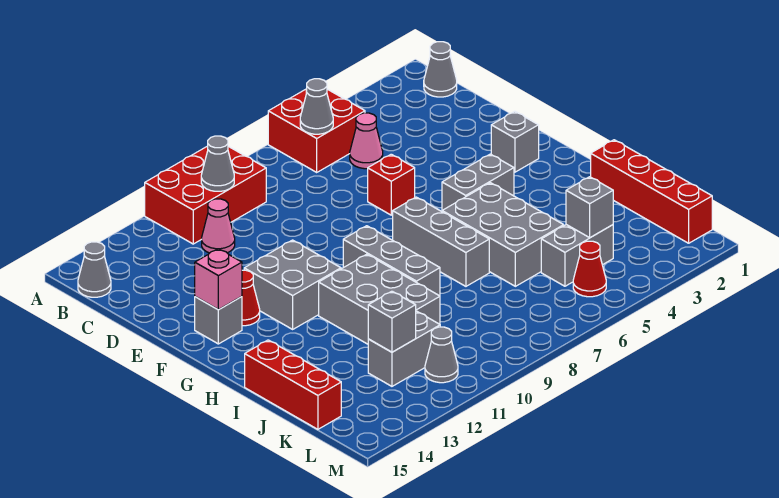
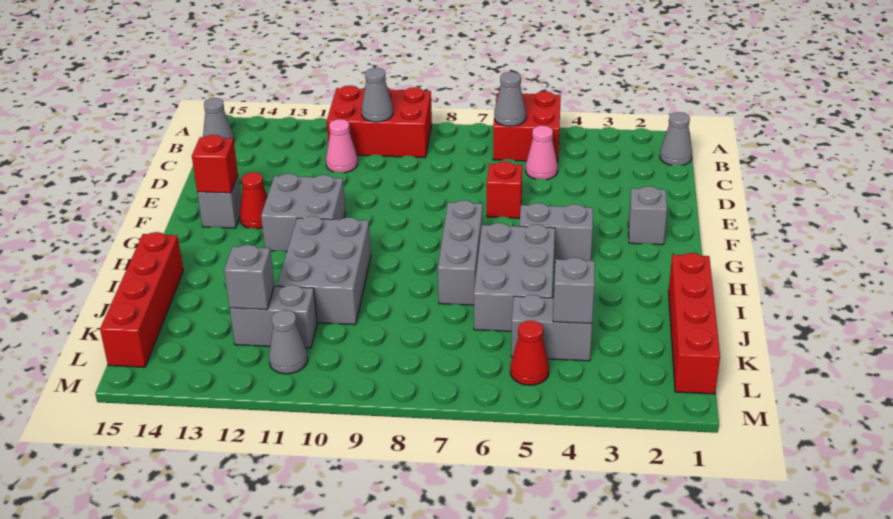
pink 1x1 brick [195,249,242,310] -> red 1x1 brick [192,135,238,193]
grey 1x3 brick [343,226,440,296] -> none
red 1x3 brick [245,340,341,429] -> red 1x4 brick [100,232,183,367]

